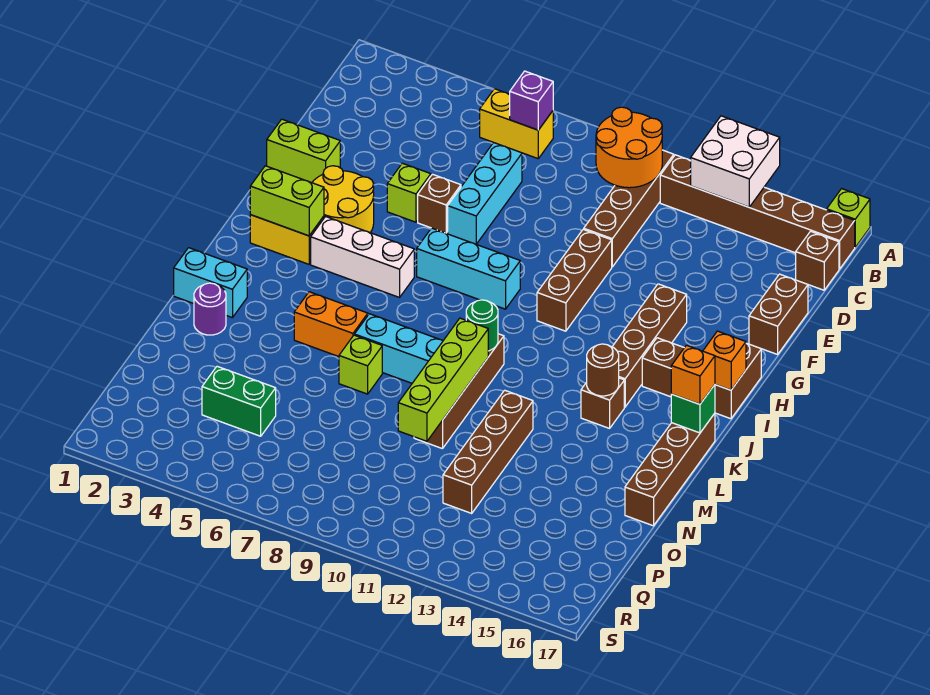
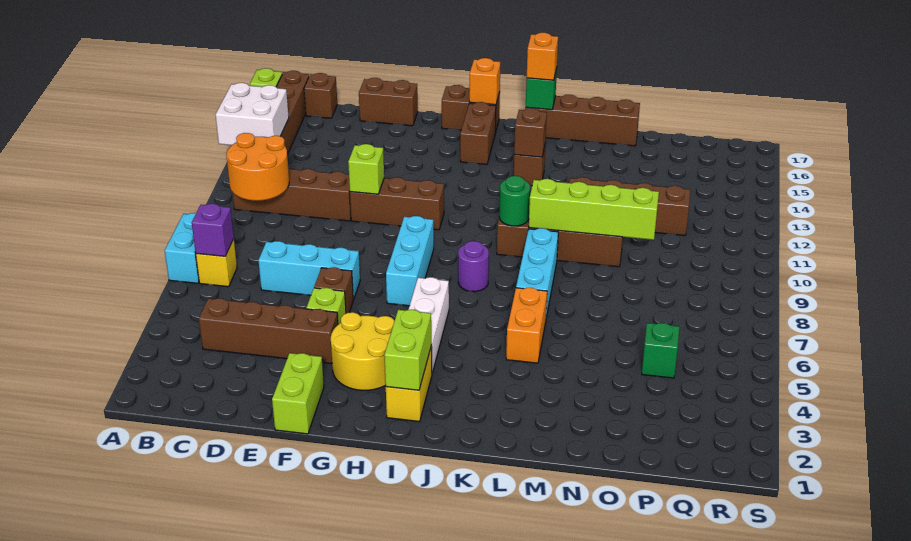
yellow 1x2 brick [480,89,553,159] -> yellow 1x1 brick [196,239,237,287]
brown 1x4 brick [612,284,687,407] -> brown 1x4 brick moved to [199,298,338,364]
brown 1x1 round brick [587,344,619,396] -> brown 1x1 brick [514,108,547,157]
cyan 1x2 brick [174,248,247,318] -> cyan 1x2 brick moved to [165,213,199,283]
purple 1x1 round brick [194,283,226,335] -> purple 1x1 round brick moved to [458,241,489,292]
lime 1x1 brick [339,335,382,394] -> lime 1x1 brick moved to [348,144,384,194]
green 1x2 brick [202,366,276,436] -> green 1x1 brick [642,323,679,378]

